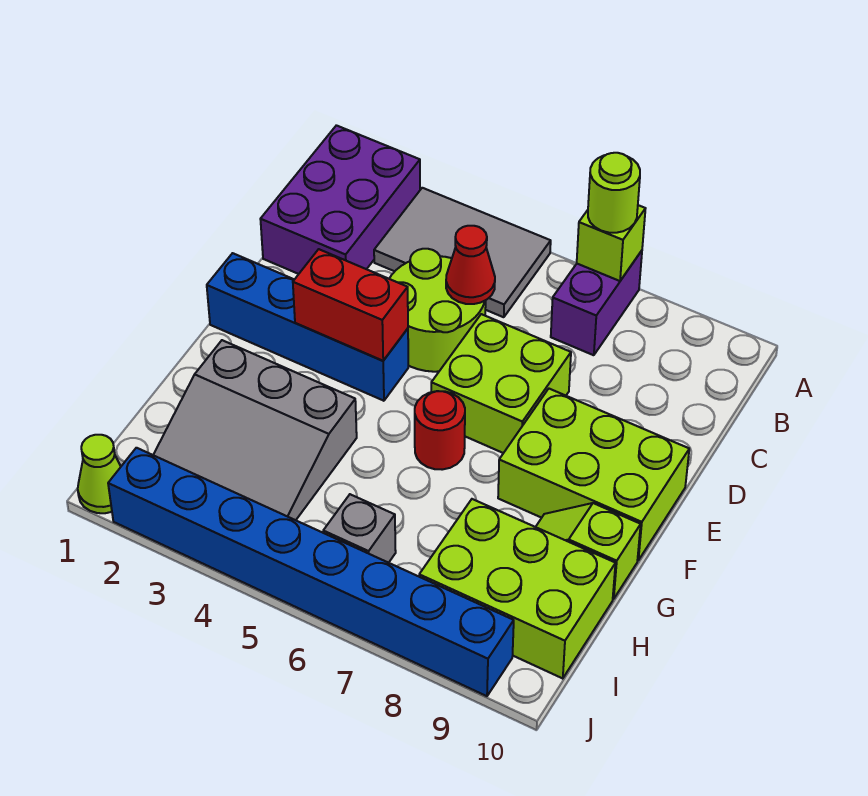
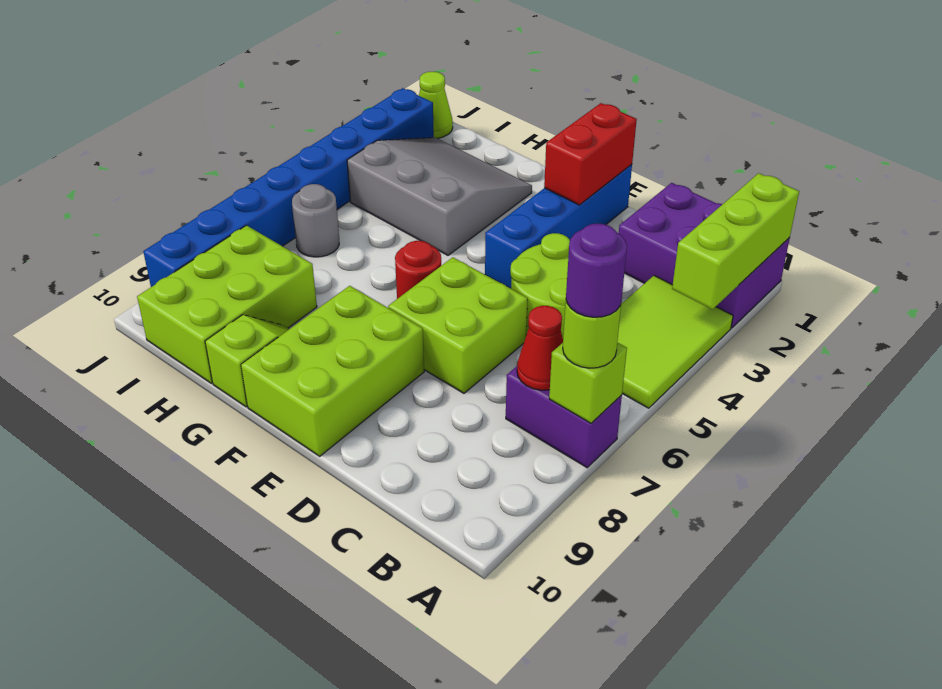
none -> lime 1x3 brick [672,173,799,309]
grey 2x3 tile [374,188,551,317] -> lime 2x3 tile [617,276,733,408]
none -> purple 1x1 round brick [566,224,627,317]
red 1x1 cone [446,226,495,304] -> red 1x1 cone moved to [517,306,563,390]
red 1x2 brick [293,249,408,361] -> red 1x2 brick moved to [544,103,637,205]
grey 3x3 slope [154,340,357,520] -> grey 3x3 slope turned to [347,138,532,255]
grey 1x1 brick [323,494,396,563] -> grey 1x1 round brick [292,184,339,257]

